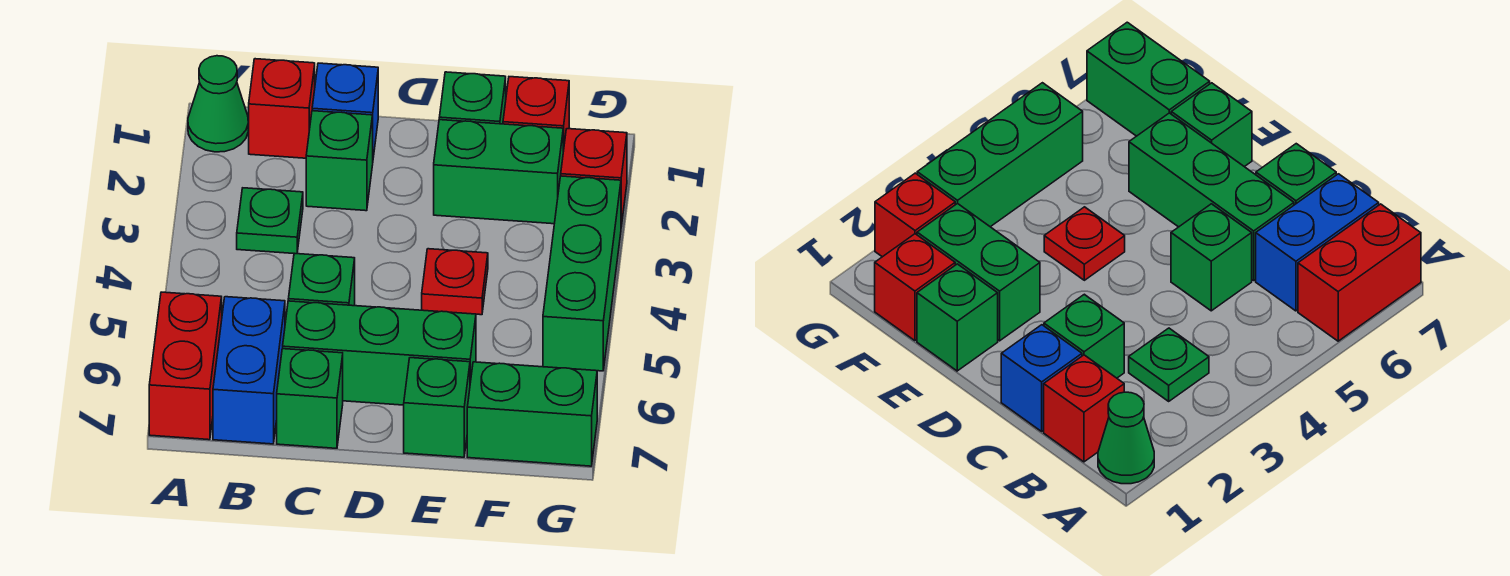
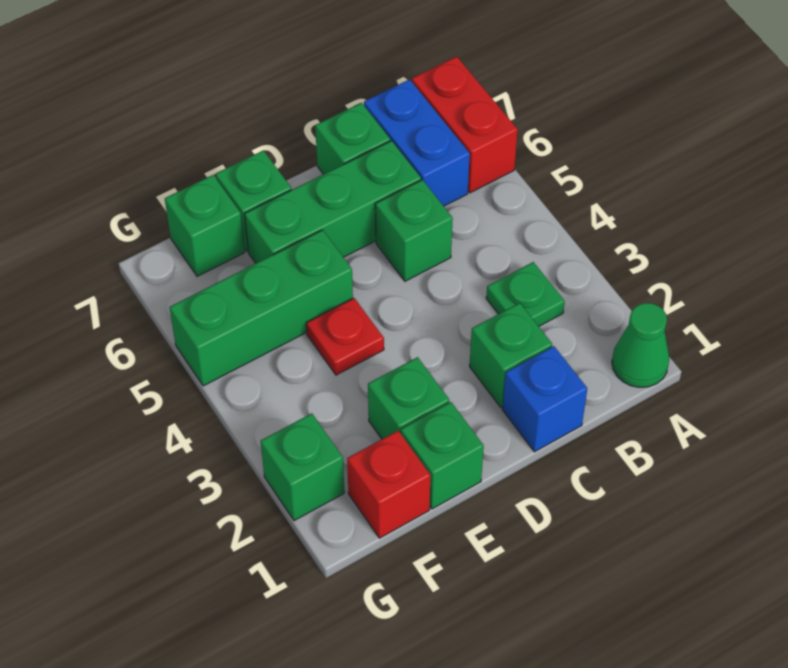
red 1x1 brick [249,59,315,158] -> none
green 1x2 brick [434,120,563,224] -> green 1x1 brick [368,357,449,439]
green 1x2 brick [467,362,597,466] -> green 1x1 brick [165,175,245,276]
red 1x1 brick [561,129,627,226] -> green 1x1 brick [261,413,344,521]
green 1x3 brick [543,176,621,371] -> green 1x3 brick turned to [170,230,353,386]

